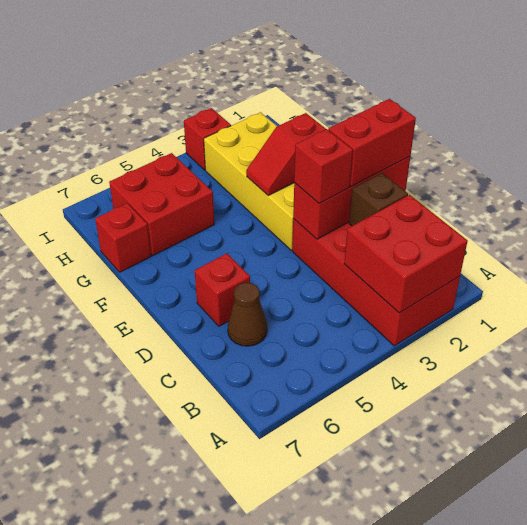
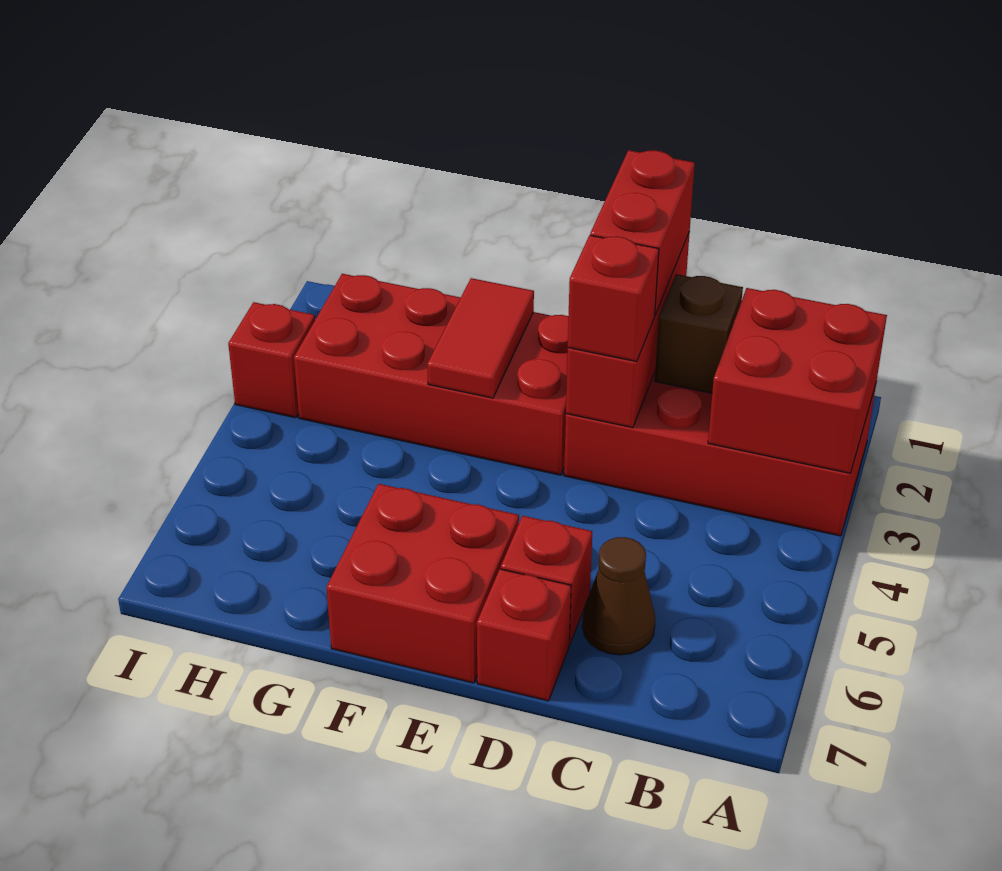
yellow 2x4 brick [204,112,294,250] -> red 2x4 brick [294,274,569,475]
red 1x2 slope [246,113,326,195] -> red 1x2 tile [427,278,534,398]
red 2x2 brick [109,153,214,255] -> red 2x2 brick moved to [326,484,519,683]
red 1x1 brick [95,203,151,272] -> red 1x1 brick moved to [477,569,571,701]

